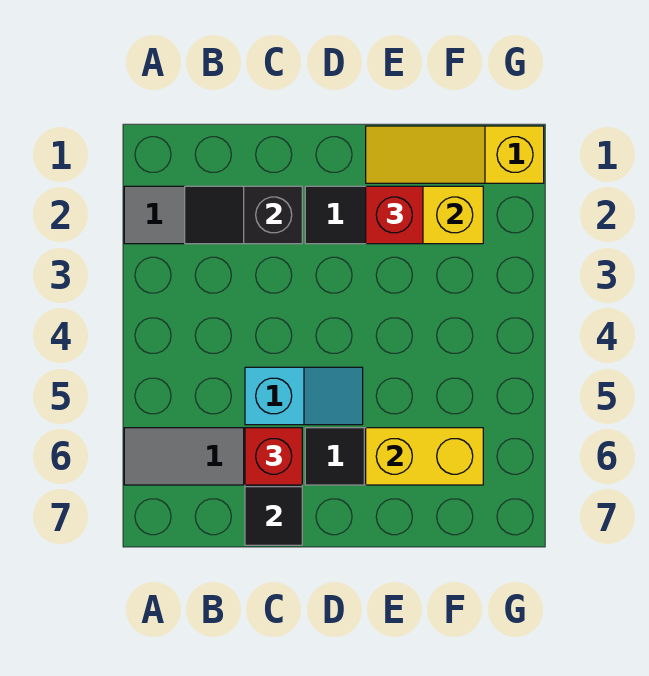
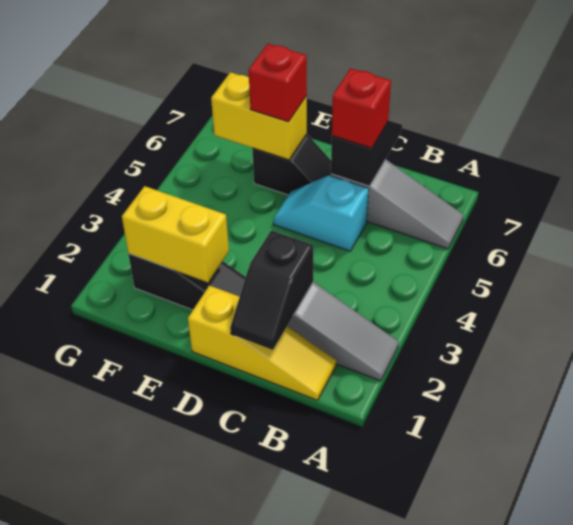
black 1x2 slope [185,186,302,244] -> black 1x2 slope turned to [230,230,313,350]
yellow 1x3 slope [366,126,544,183] -> yellow 1x3 slope moved to [188,286,337,400]
red 1x1 brick [366,186,423,244] -> red 1x1 brick moved to [248,44,307,122]

